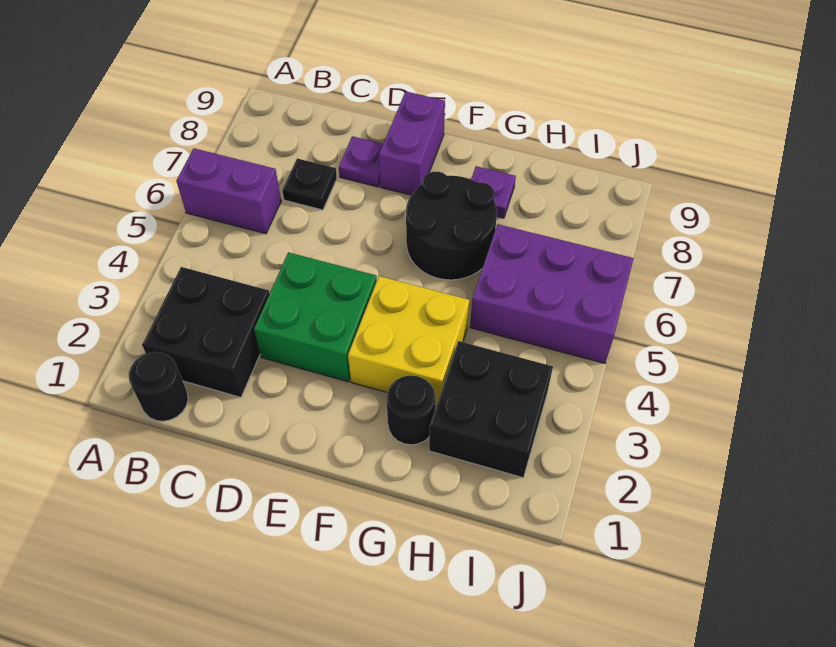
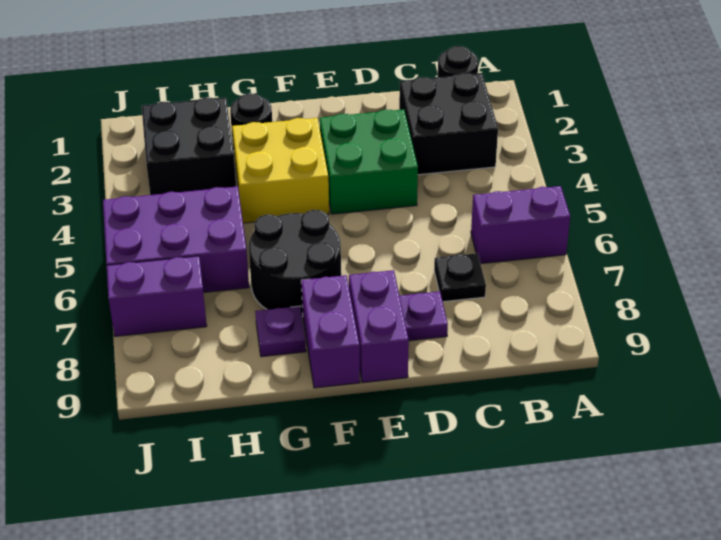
none -> purple 1x2 brick [301,275,360,388]
none -> purple 1x2 brick [107,256,207,336]

